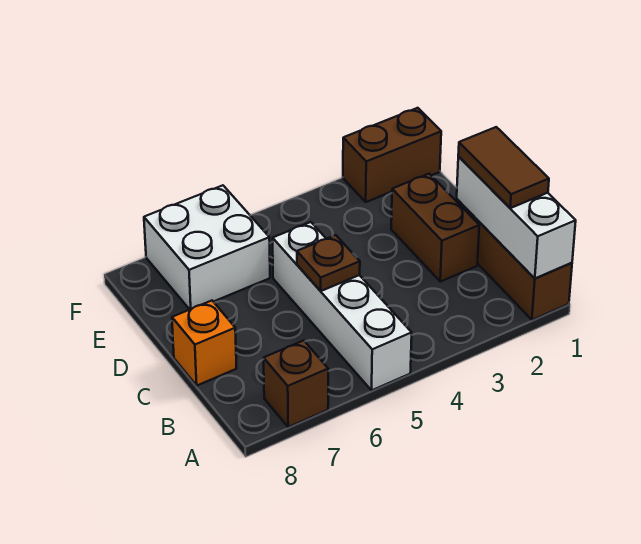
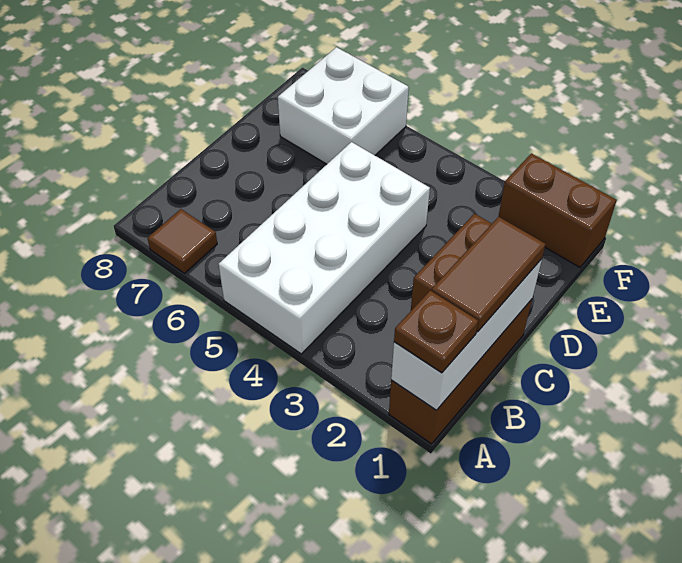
white 1x4 brick [273,222,412,390] -> white 2x4 brick [219,142,430,354]
brown 1x1 brick [264,340,328,427] -> brown 1x1 tile [148,209,217,273]
brown 1x1 plate [297,235,360,291] -> brown 1x1 plate moved to [394,291,478,373]
orange 1x1 brick [172,301,237,385] -> none

